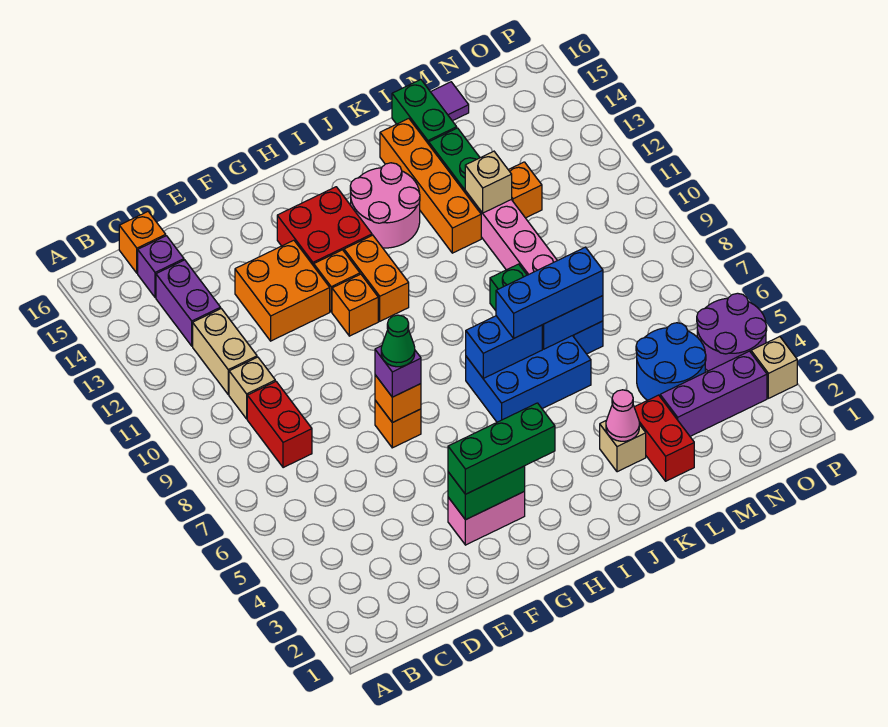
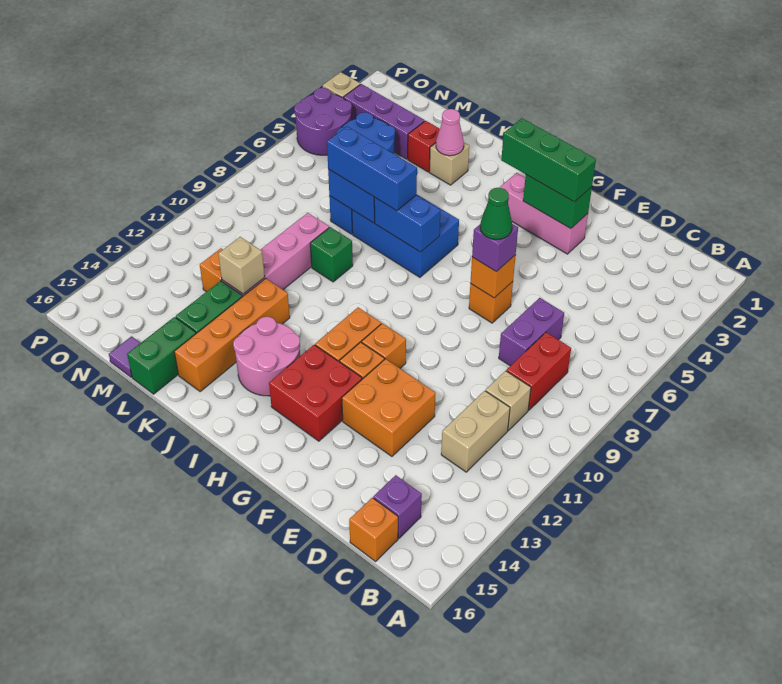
purple 1x2 brick [156,260,221,346] -> purple 1x2 brick moved to [499,298,564,366]
pink 1x2 brick [448,491,525,545] -> pink 1x3 brick [499,173,588,254]
red 1x2 brick [634,395,694,481] -> red 1x1 brick [408,121,440,172]

